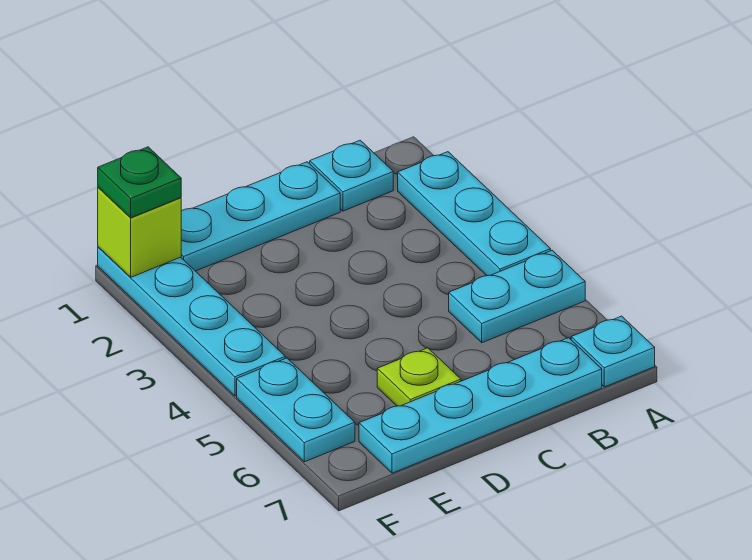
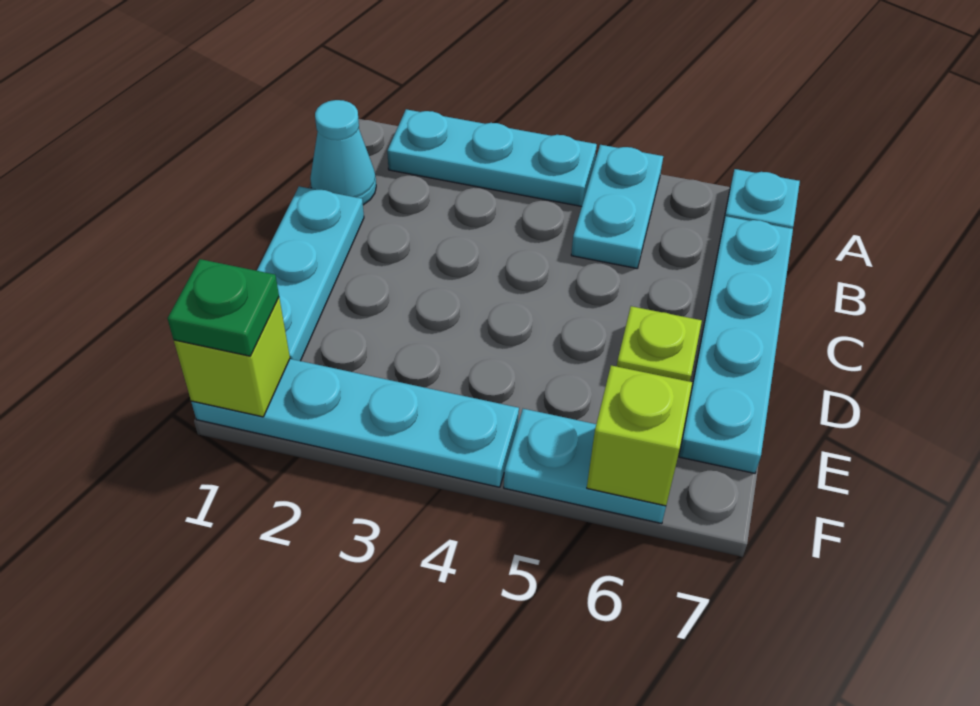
cyan 1x1 plate [310,140,393,211] -> cyan 1x1 cone [310,100,376,205]
none -> lime 1x1 brick [587,365,692,506]

